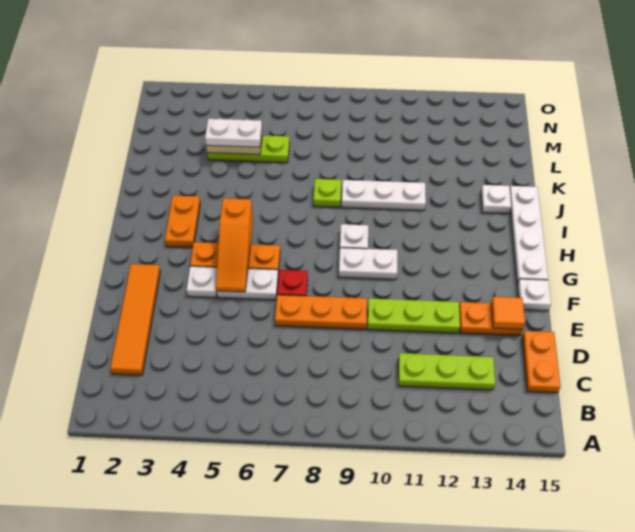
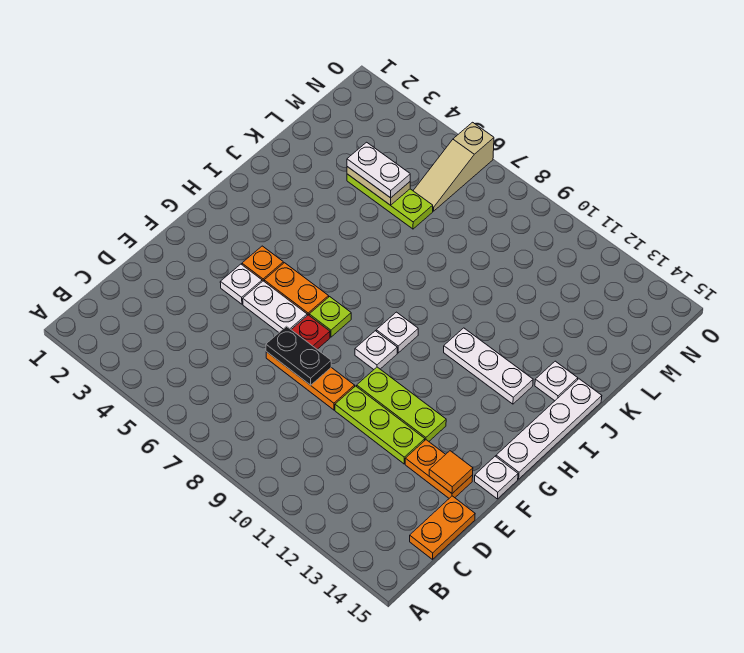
orange 1x4 tile [110,264,160,375] -> none
lime 1x3 plate [398,353,495,390] -> lime 1x3 plate moved to [357,367,446,441]
none -> black 1x2 plate [266,326,331,385]
orange 1x3 slope [216,198,253,292] -> none
white 1x2 plate [339,248,397,279] -> white 1x1 plate [355,331,397,369]
orange 1x2 plate [165,196,200,248] -> none
lime 1x1 plate [314,179,341,207] -> lime 1x1 plate moved to [309,297,351,337]
white 1x3 plate [342,180,426,210] -> white 1x3 plate moved to [444,328,533,404]
none -> tan 1x3 slope [413,122,494,211]

